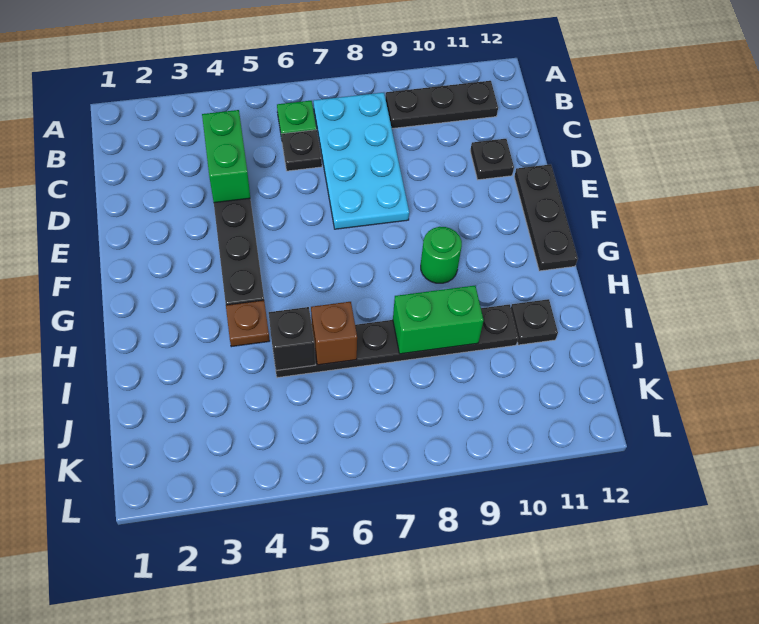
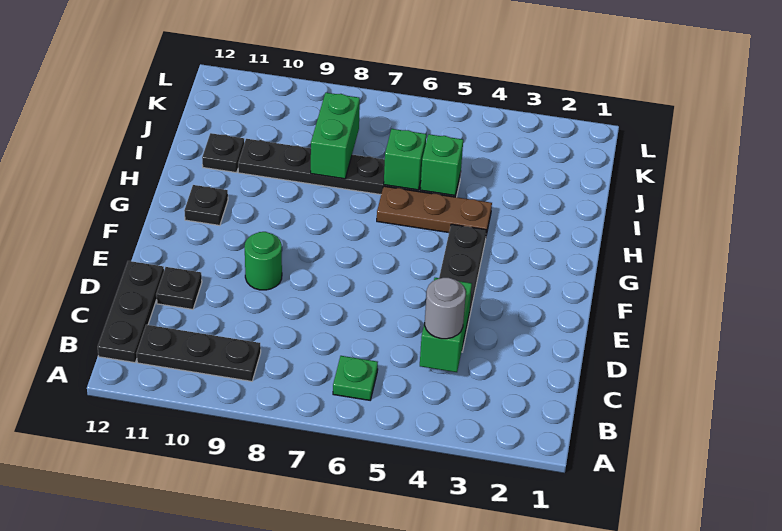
cyan 2x4 plate [313,93,409,229] -> none
none -> grey 1x1 round brick [425,278,466,339]
black 1x1 plate [281,130,322,171] -> black 1x1 plate moved to [184,185,228,225]
black 1x3 plate [514,164,578,271] -> black 1x3 plate moved to [98,261,164,363]
green 1x1 round brick [421,227,462,283] -> green 1x1 round brick moved to [245,232,282,290]
brown 1x1 plate [226,301,270,347] -> brown 1x3 plate [377,186,492,235]
black 1x1 brick [269,307,315,370] -> green 1x1 brick [420,134,463,195]
brown 1x1 brick [311,302,357,365] -> green 1x1 brick [384,129,426,190]
green 1x2 brick [393,286,484,354] -> green 1x2 brick turned to [311,93,360,179]

